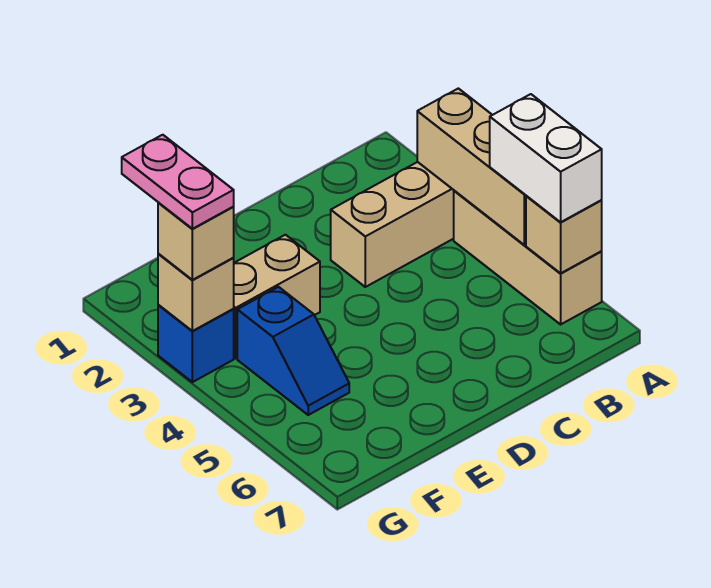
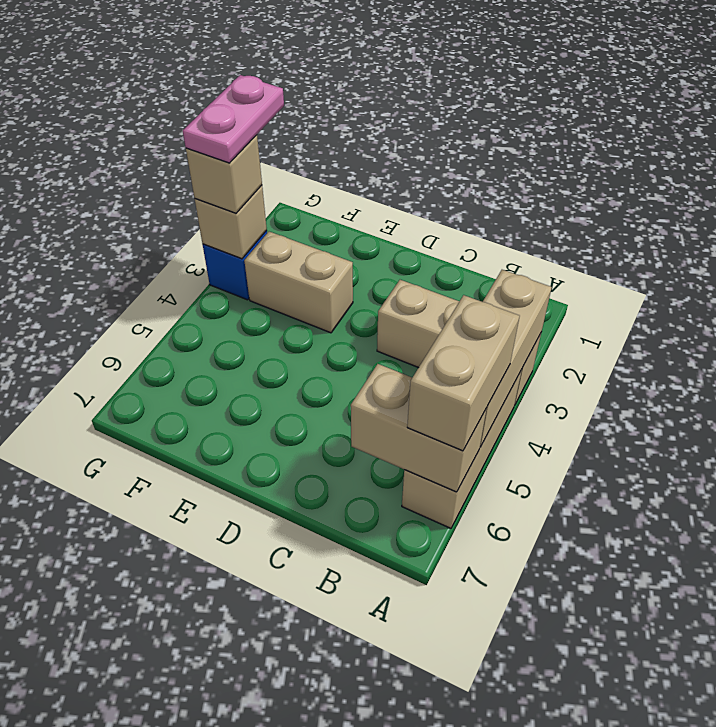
white 1x2 brick [490,94,602,222] -> tan 1x2 brick [407,295,520,451]
tan 1x1 brick [526,196,602,273] -> tan 1x2 brick [351,364,487,492]
blue 1x2 slope [237,287,349,415] -> none

